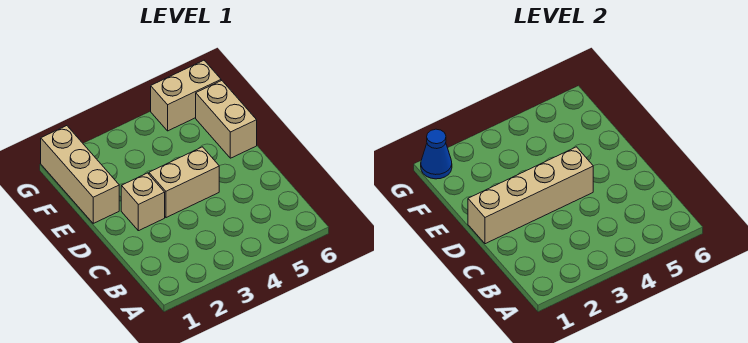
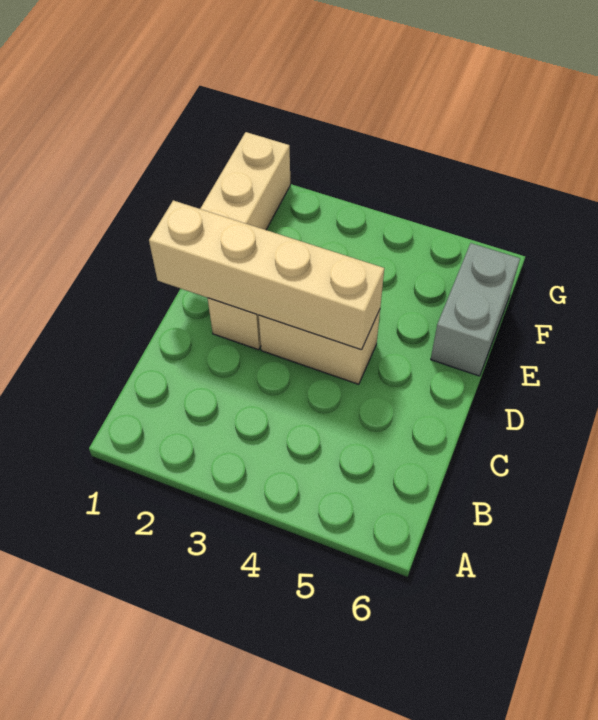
tan 1x2 brick [196,81,257,158] -> grey 1x2 brick [431,243,520,376]
blue 1x1 cone [421,129,452,179] -> none
tan 1x2 brick [151,60,221,131] -> none

